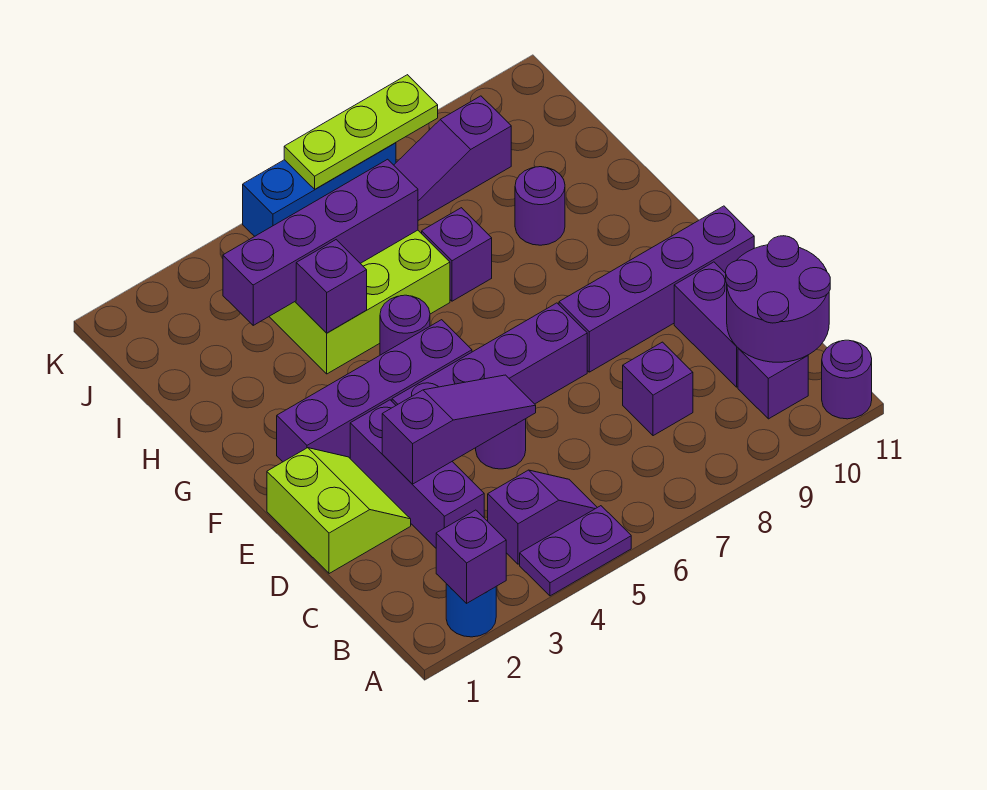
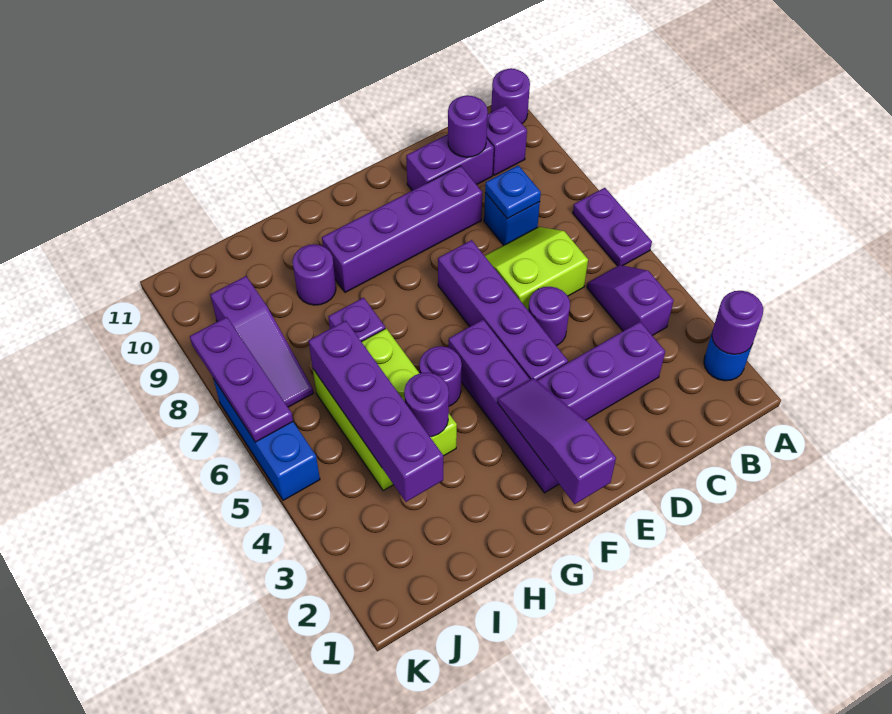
purple 1x1 brick [436,510,506,603] -> purple 1x1 round brick [712,291,763,354]
purple 1x2 plate [520,506,631,596] -> purple 1x2 plate moved to [573,188,652,266]
purple 2x2 round brick [726,236,830,362] -> purple 1x1 round brick [448,95,488,157]
purple 1x1 brick [623,342,693,436] -> blue 1x1 brick [484,193,540,245]
none -> blue 1x1 plate [485,165,541,219]
lime 2x2 slope [267,448,411,574] -> lime 2x2 slope moved to [485,227,588,310]
purple 1x3 slope [382,375,536,484] -> purple 1x3 slope moved to [497,378,616,504]
purple 1x4 brick [559,206,754,372] -> purple 1x4 brick turned to [322,166,482,293]
purple 1x1 brick [296,240,367,333] -> purple 1x1 round brick [404,372,449,437]
lime 1x3 plate [284,75,438,189] -> purple 1x3 plate [190,317,293,442]

